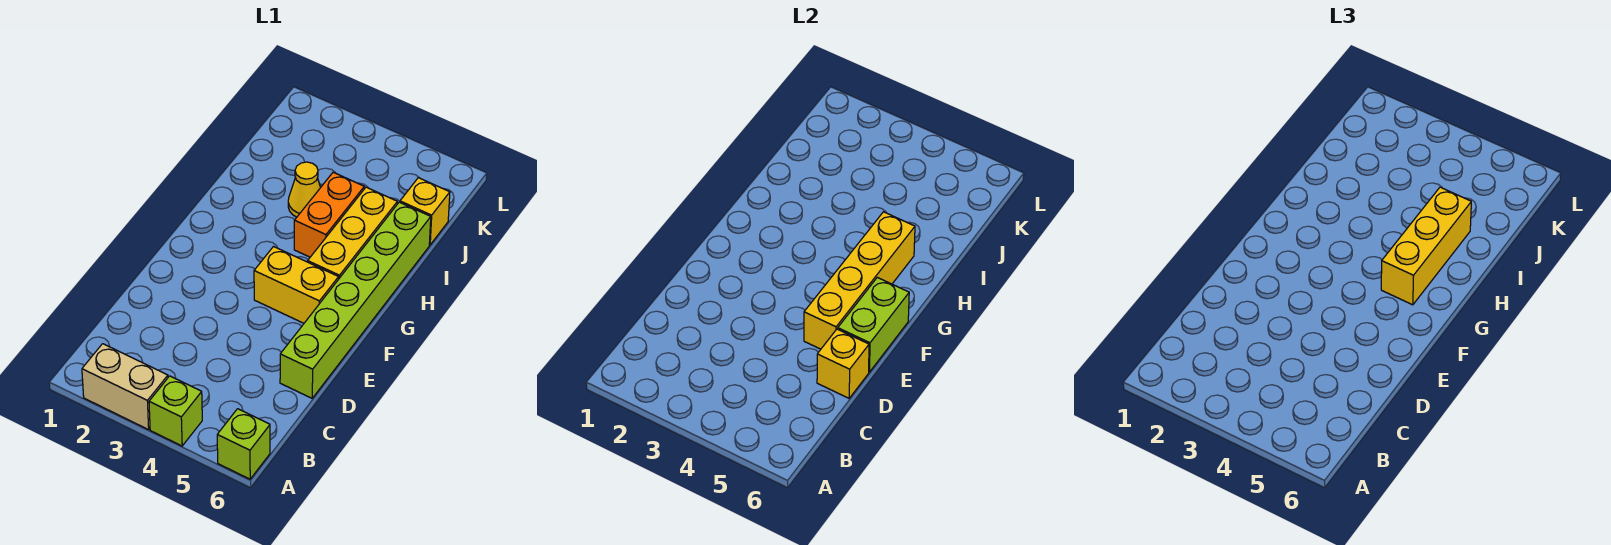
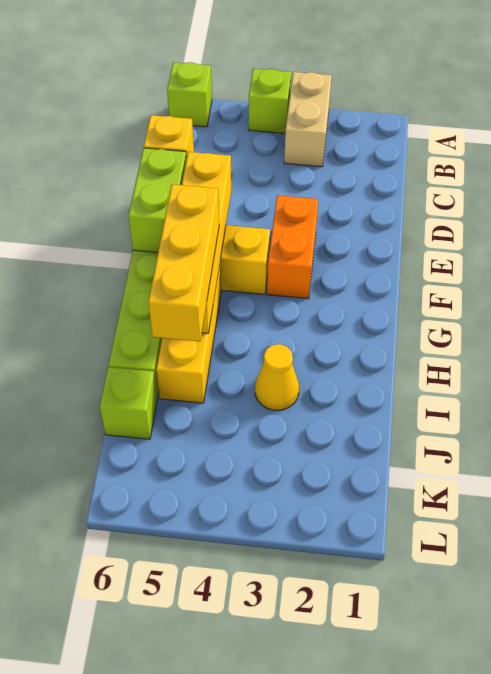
tan 1x2 brick [82,344,168,430] -> tan 1x2 brick turned to [284,72,332,167]
orange 1x2 brick [294,172,364,257] -> orange 1x2 brick moved to [267,195,318,299]
yellow 1x1 brick [400,178,450,245] -> lime 1x1 brick [100,367,157,439]

